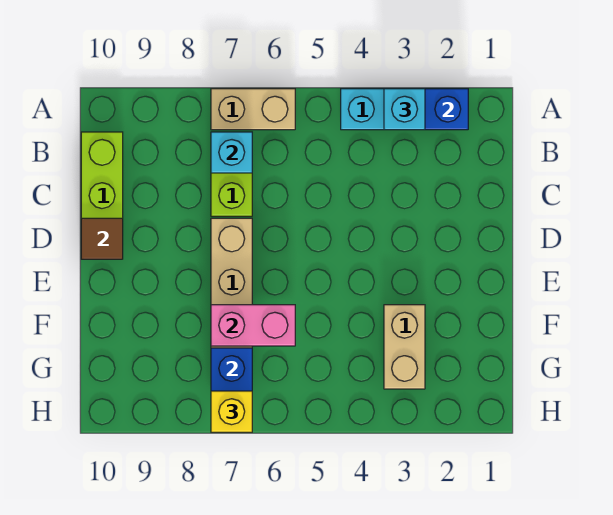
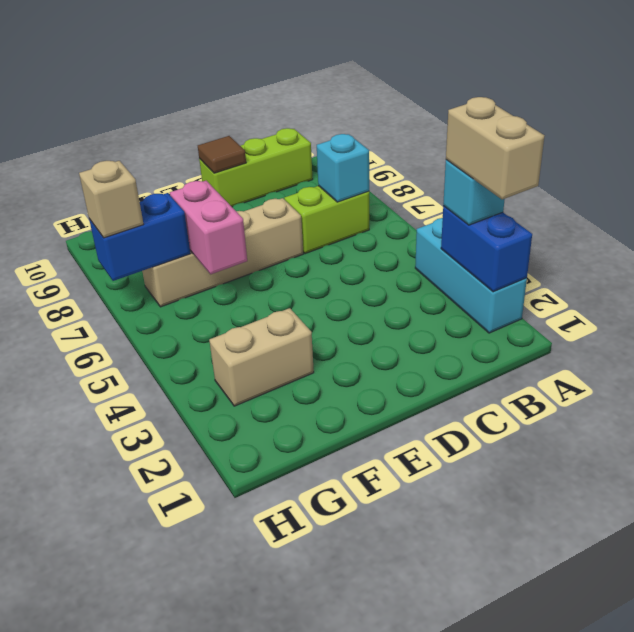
tan 1x2 brick [211,89,295,130] -> tan 1x2 brick moved to [446,97,545,199]
yellow 1x1 brick [211,391,252,432] -> tan 1x1 brick [79,161,144,238]

